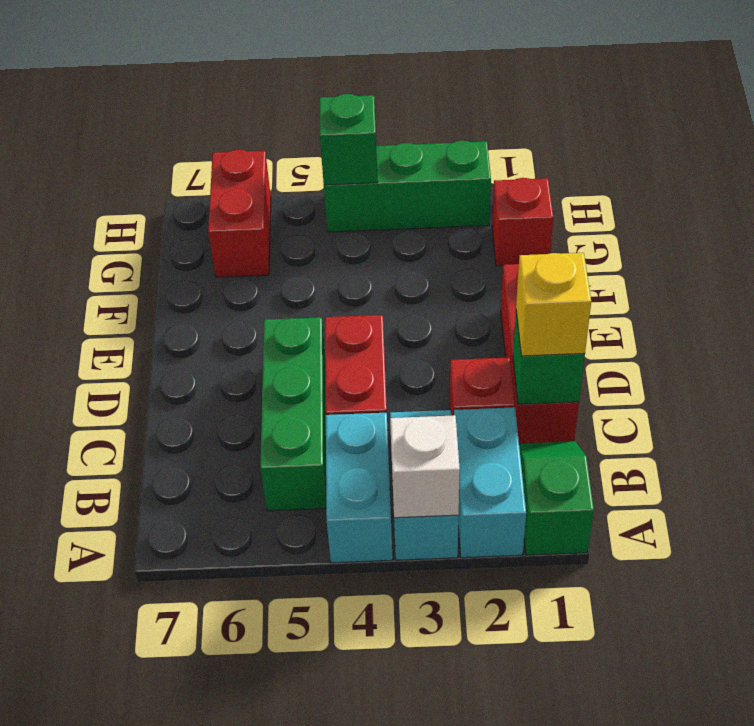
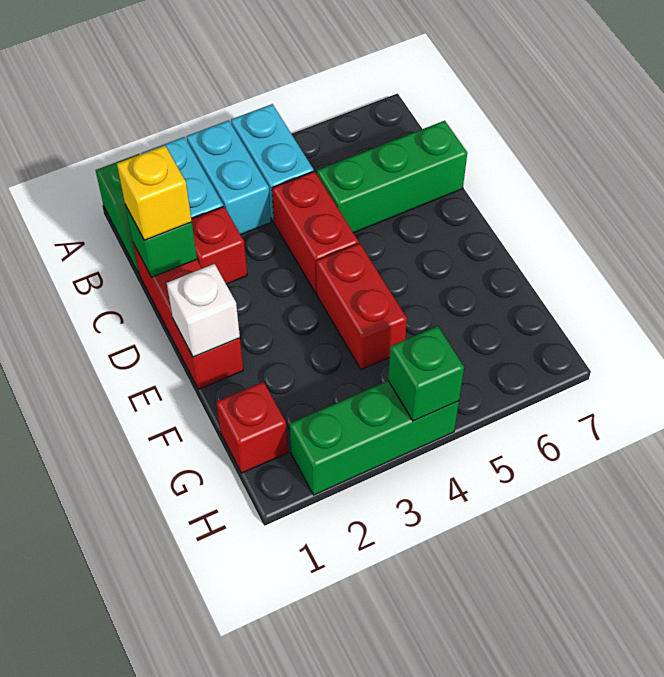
white 1x1 brick [390,415,460,518] -> white 1x1 brick moved to [167,264,240,357]
green 1x3 brick [260,317,326,511] -> green 1x3 brick turned to [317,121,467,233]
red 1x2 brick [208,150,271,277] -> red 1x2 brick moved to [316,243,407,370]

